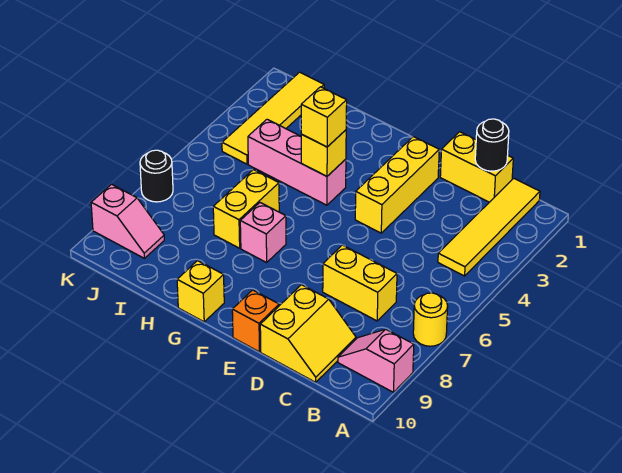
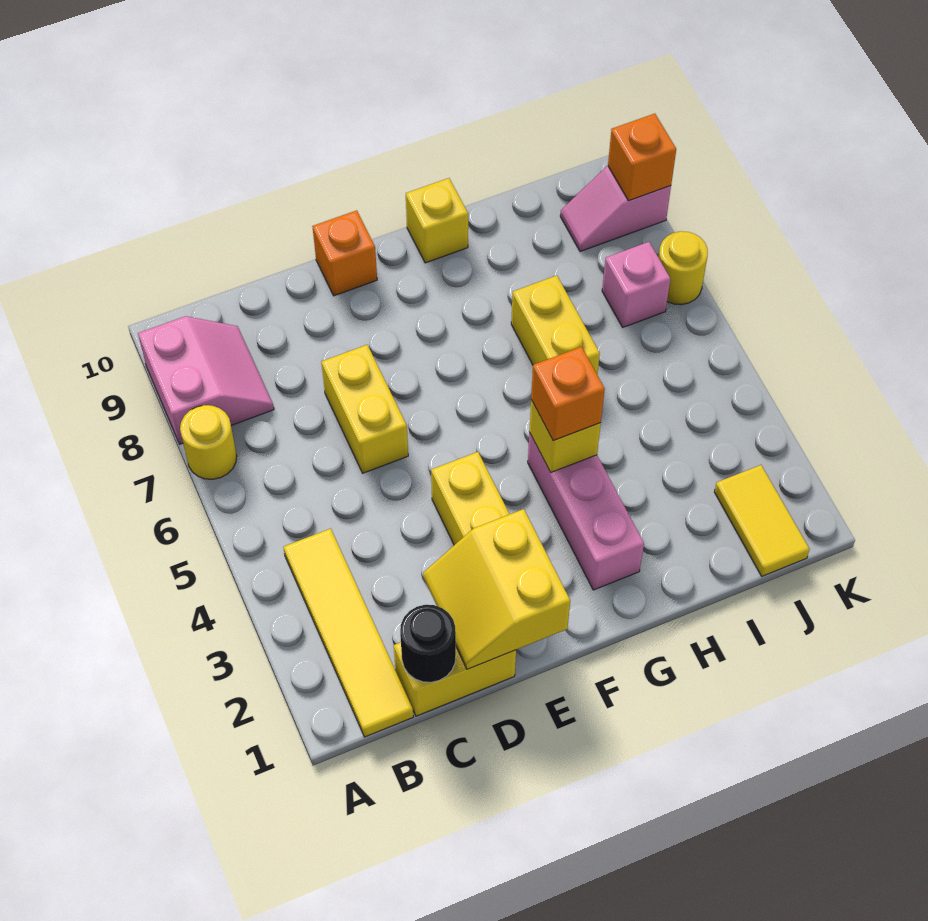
pink 1x2 slope [338,329,414,392] -> pink 2x2 slope [138,316,274,444]
yellow 1x2 brick [323,245,397,321] -> yellow 1x2 brick turned to [321,345,408,473]
yellow 2x2 slope [260,285,356,382] -> yellow 2x2 slope moved to [423,509,570,669]
pink 1x3 brick [248,119,346,205] -> pink 1x3 brick turned to [528,433,644,590]
yellow 1x1 brick [301,87,347,147] -> orange 1x1 brick [531,347,605,441]
pink 1x1 brick [240,203,286,262] -> pink 1x1 brick moved to [602,242,670,327]
yellow 1x4 tile [222,72,324,164] -> yellow 1x2 tile [714,465,810,576]
black 1x1 round brick [140,150,173,202] -> yellow 1x1 round brick [658,231,708,305]
none -> orange 1x1 brick [608,114,676,201]

